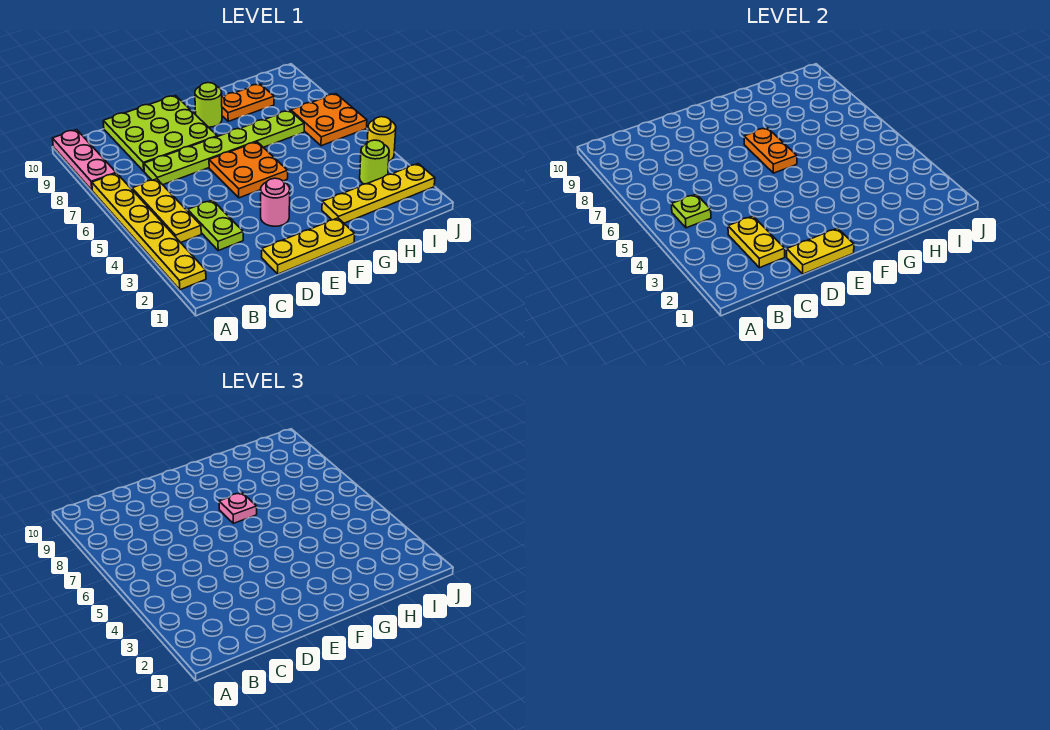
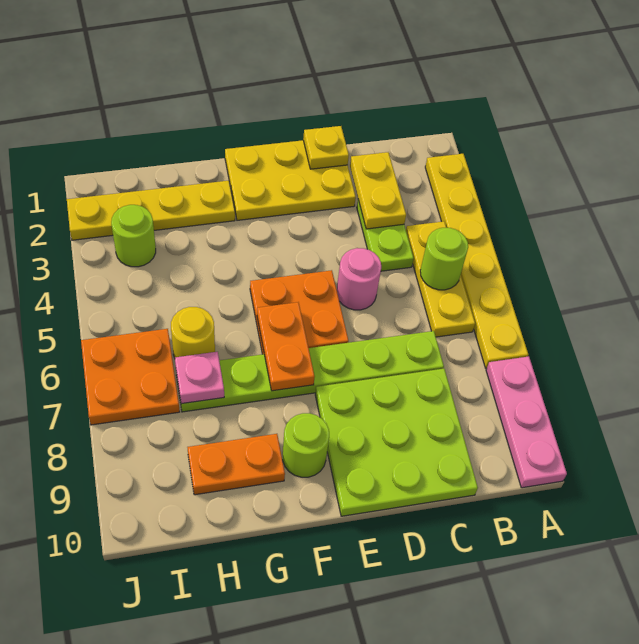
lime 1x1 plate [671,194,711,228] -> lime 1x1 round brick [420,228,468,290]
yellow 1x3 plate [262,218,355,274] -> yellow 2x3 plate [225,140,356,220]
yellow 1x2 plate [787,228,854,274] -> yellow 1x1 plate [303,126,349,169]
pink 1x1 round brick [261,178,290,226] -> pink 1x1 round brick moved to [337,248,381,310]
pink 1x1 plate [219,493,257,523] -> pink 1x1 plate moved to [175,352,224,404]
yellow 1x1 round brick [367,117,396,161] -> yellow 1x1 round brick moved to [171,307,215,358]

